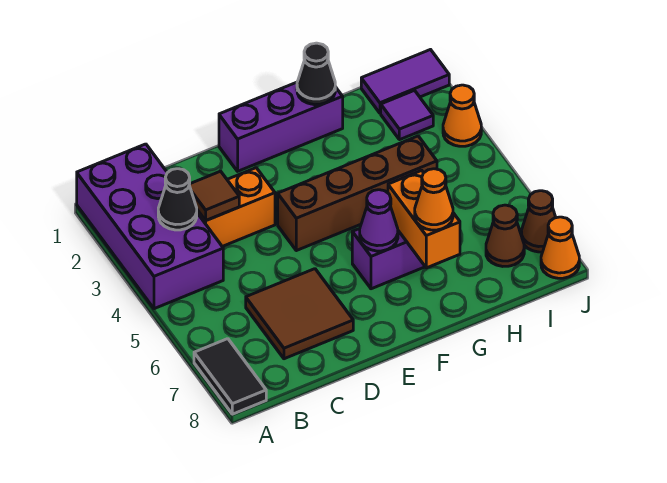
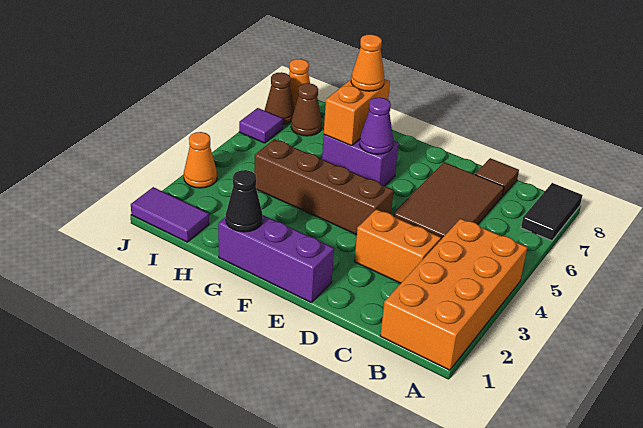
purple 2x4 brick [77,144,223,309] -> orange 2x4 brick [380,219,527,370]
black 1x1 cone [158,169,197,230] -> none
brown 1x1 tile [189,171,239,221] -> brown 1x1 tile moved to [475,158,519,196]
brown 2x2 tile [246,269,353,359] -> brown 2x3 tile [393,162,504,239]
purple 1x1 tile [381,91,433,140] -> purple 1x1 tile moved to [239,108,283,143]

